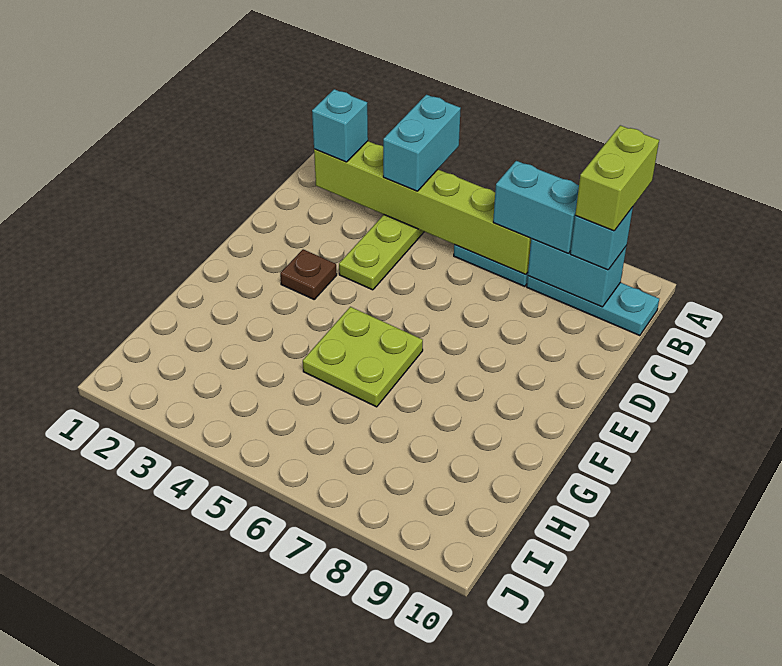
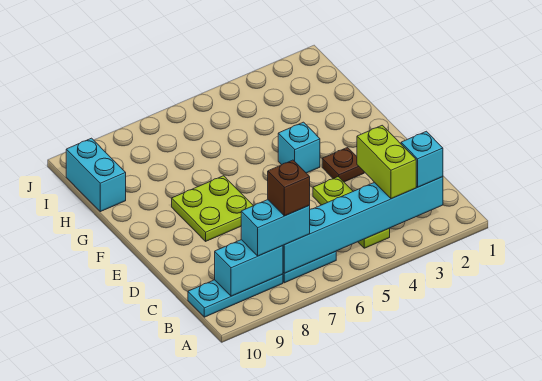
cyan 1x2 brick [383,95,461,191] -> cyan 1x2 brick moved to [66,138,126,212]
lime 1x2 brick [575,125,659,231] -> lime 1x2 brick moved to [357,125,416,199]
lime 1x6 brick [314,141,531,275] -> cyan 1x6 brick [283,177,443,273]
none -> brown 1x1 brick [268,160,310,216]
cyan 1x1 brick [570,207,633,270] -> cyan 1x1 brick moved to [278,122,320,173]
lime 2x2 plate [303,307,423,407] -> lime 2x2 plate moved to [172,176,253,241]

